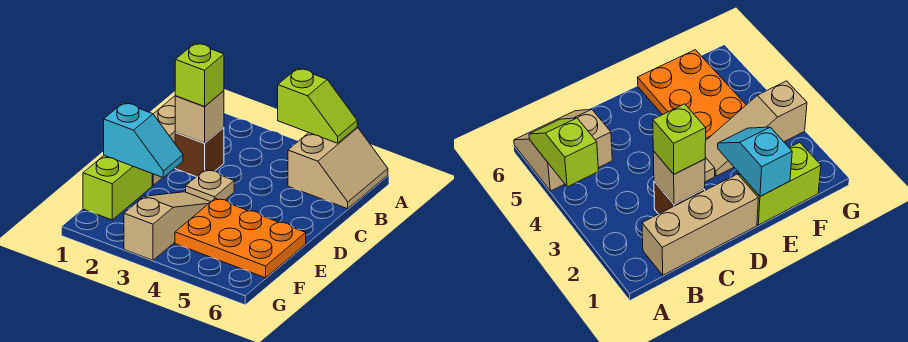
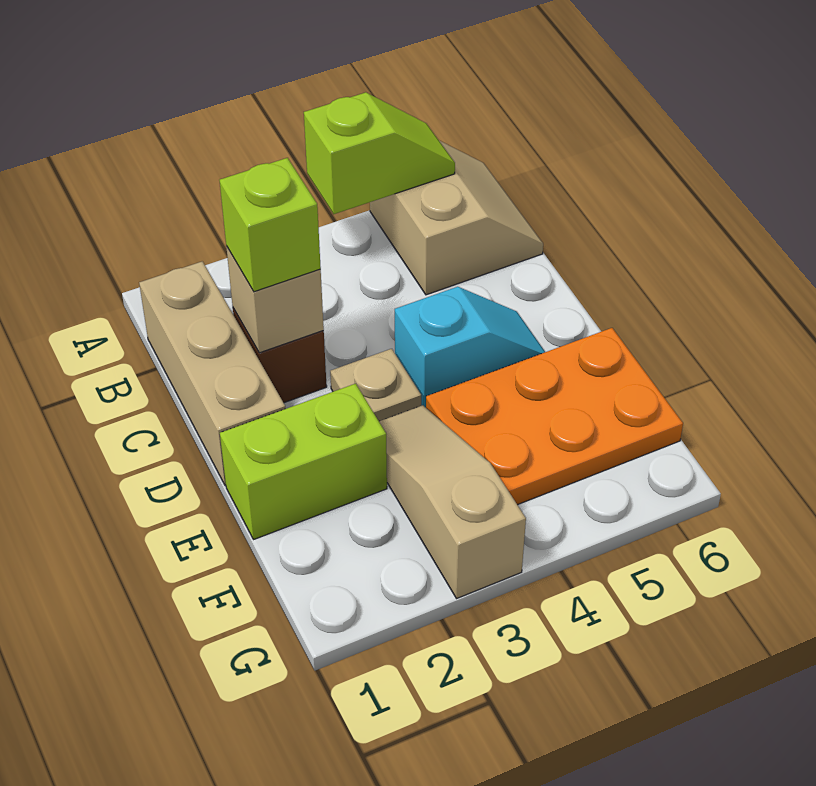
lime 1x2 brick [83,156,152,220] -> lime 1x2 brick turned to [220,384,387,539]
cyan 1x2 slope [104,103,183,178] -> cyan 1x2 slope moved to [395,287,545,407]

